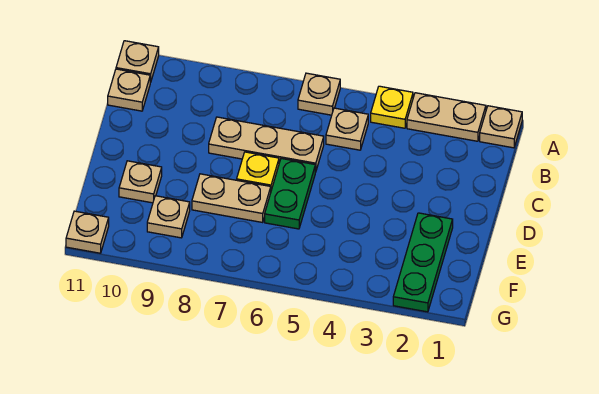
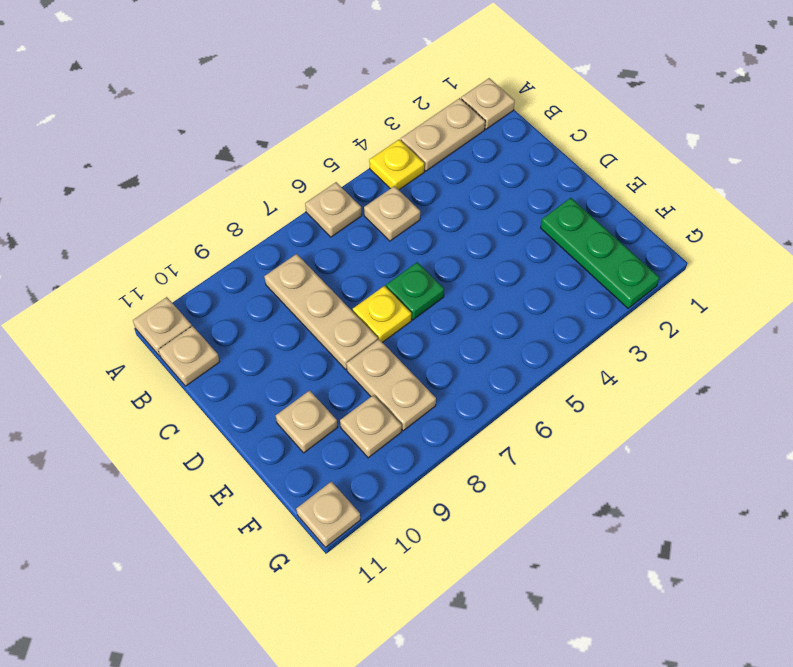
tan 1x3 plate [209,117,324,172] -> tan 1x3 plate turned to [264,254,378,369]
green 1x2 plate [265,159,315,229] -> green 1x1 plate [386,262,444,320]
tan 1x2 plate [192,174,271,222] -> tan 1x2 plate turned to [346,339,436,431]

